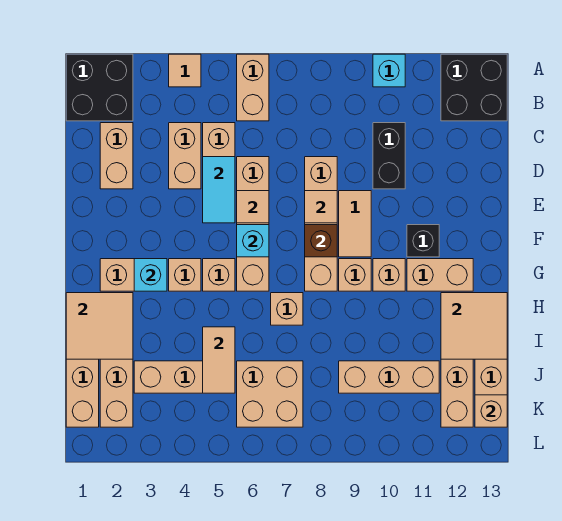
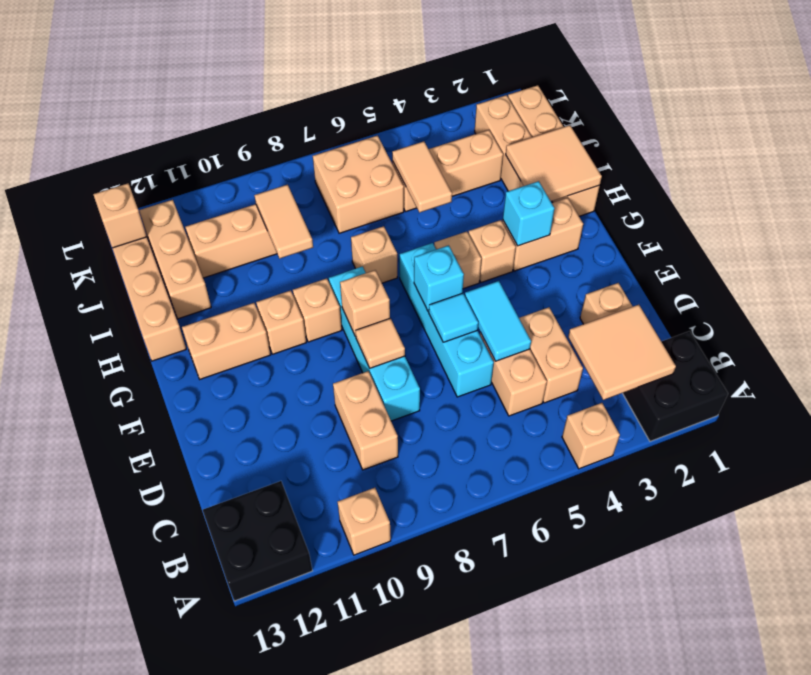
tan 1x1 tile [169,54,201,87] -> tan 1x1 brick [562,403,620,469]
tan 1x2 brick [237,54,269,121] -> tan 1x2 brick moved to [333,371,398,470]
cyan 1x1 brick [373,54,405,87] -> tan 1x1 brick [338,488,391,555]
black 1x2 brick [373,123,405,189] -> none
tan 1x4 brick [237,157,269,291] -> cyan 1x4 brick [400,243,494,397]
tan 1x4 brick [305,157,337,291] -> cyan 1x4 brick [329,266,420,421]
tan 1x1 tile [237,191,269,223] -> cyan 1x1 tile [429,293,478,342]
tan 1x2 tile [339,191,371,257] -> tan 1x2 tile moved to [254,185,313,259]
brown 1x1 brick [305,225,337,257] -> tan 1x1 brick [340,270,390,337]
black 1x1 brick [407,225,439,257] -> none
tan 2x2 tile [441,293,507,359] -> tan 2x2 tile moved to [568,305,676,400]

